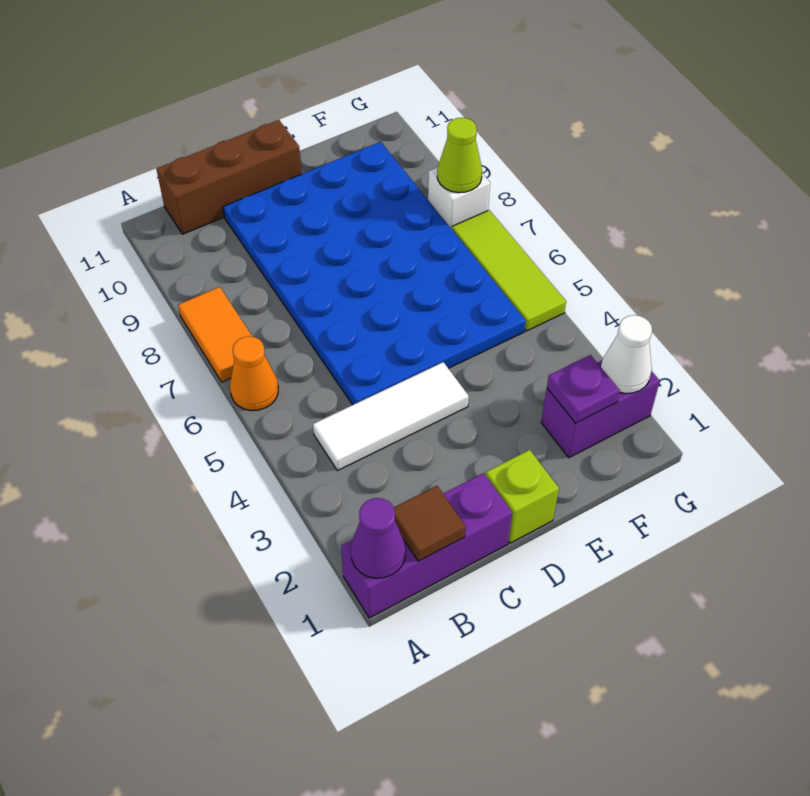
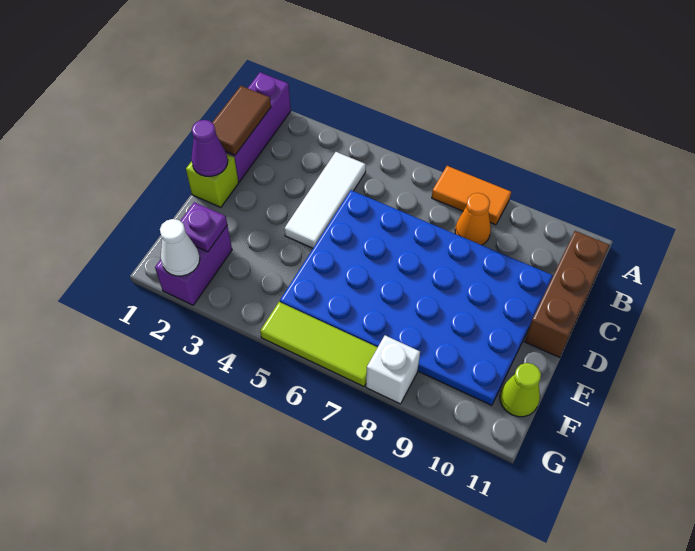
purple 1x1 cone [351,498,406,578] -> purple 1x1 cone moved to [191,120,228,176]
orange 1x1 cone [230,336,278,411] -> orange 1x1 cone moved to [455,193,491,245]
brown 1x1 tile [394,486,466,561] -> brown 1x2 tile [212,86,271,155]
lime 1x1 cone [437,118,482,193] -> lime 1x1 cone moved to [500,363,541,417]

